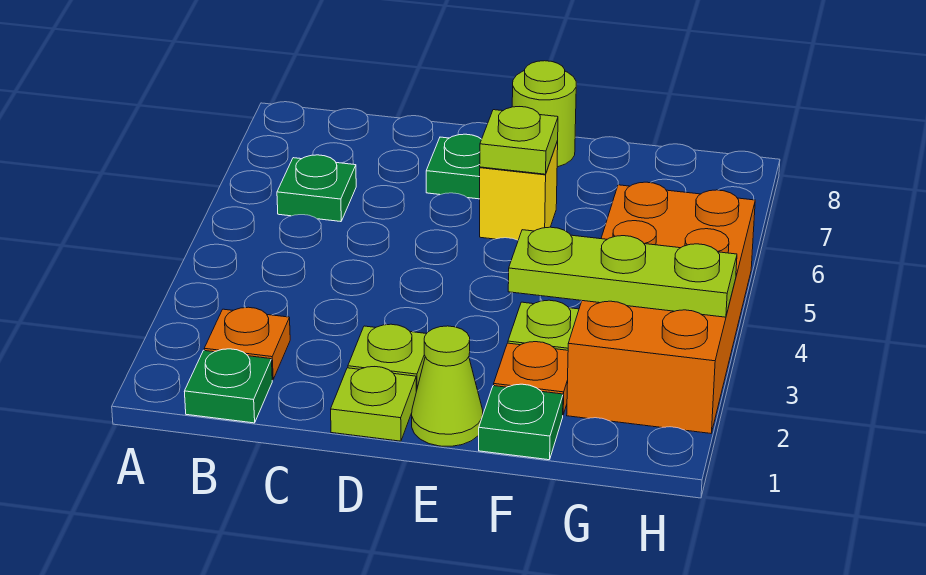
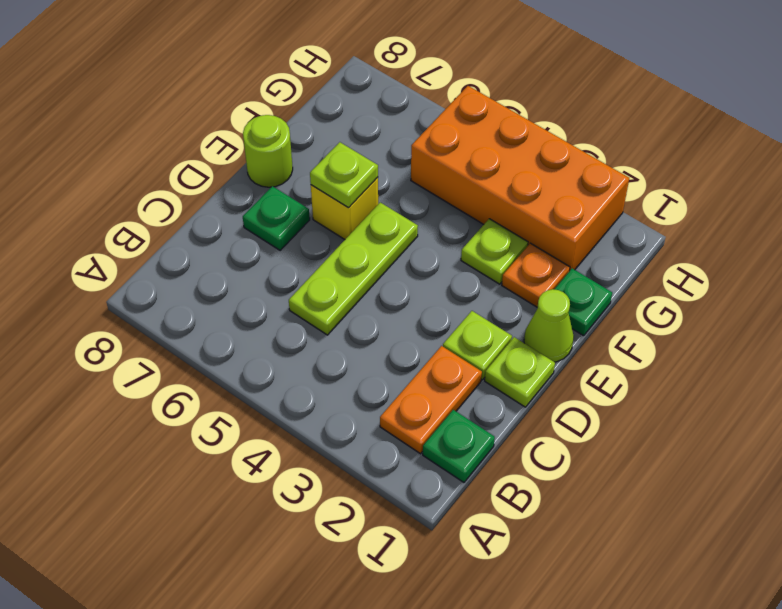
orange 1x1 plate [204,307,290,380] -> orange 1x2 plate [380,346,482,454]
green 1x1 plate [277,155,356,222] -> none
lime 1x3 plate [508,227,737,317] -> lime 1x3 plate moved to [289,202,418,335]

